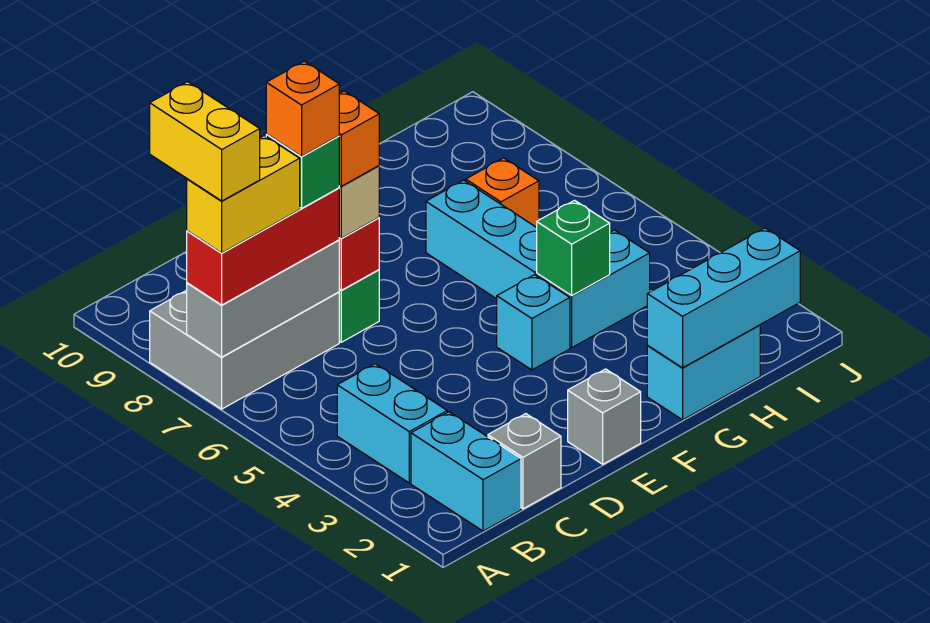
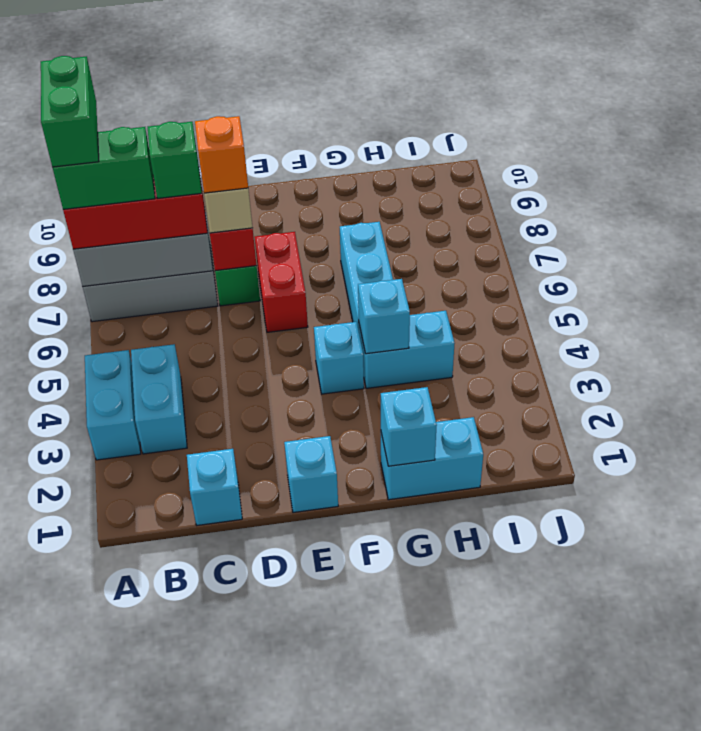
yellow 1x2 brick [187,136,300,253] -> green 1x2 brick [53,127,155,209]
yellow 1x2 brick [150,82,260,201] -> green 1x2 brick [41,56,99,167]
cyan 1x2 brick [411,412,521,531] -> cyan 1x2 brick moved to [85,350,141,460]
grey 1x1 brick [488,414,561,509] -> cyan 1x1 brick [187,449,242,525]
orange 1x1 brick [266,61,339,156] -> none
grey 1x1 brick [568,369,641,464] -> cyan 1x1 brick [284,436,338,513]
none -> red 1x2 brick [255,232,308,332]
cyan 1x3 brick [647,228,800,368] -> cyan 1x1 brick [381,387,437,466]
green 1x1 brick [537,200,610,295] -> cyan 1x1 brick [358,279,410,354]
orange 1x1 brick [466,158,539,227] -> none

